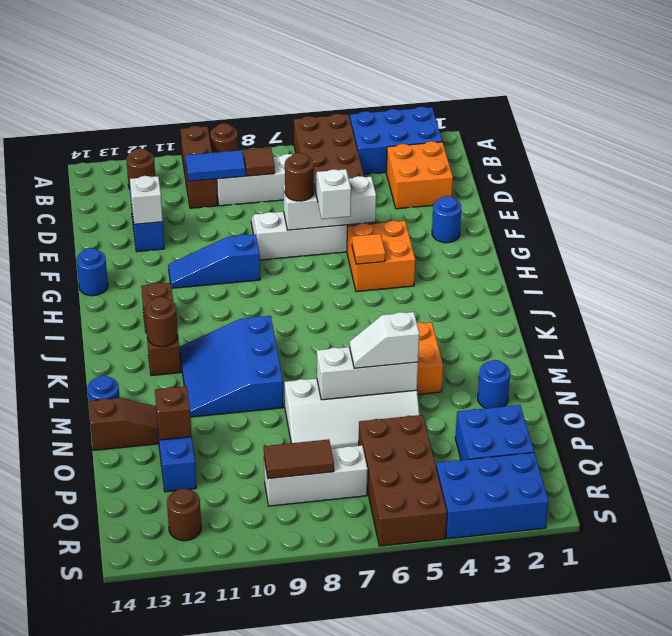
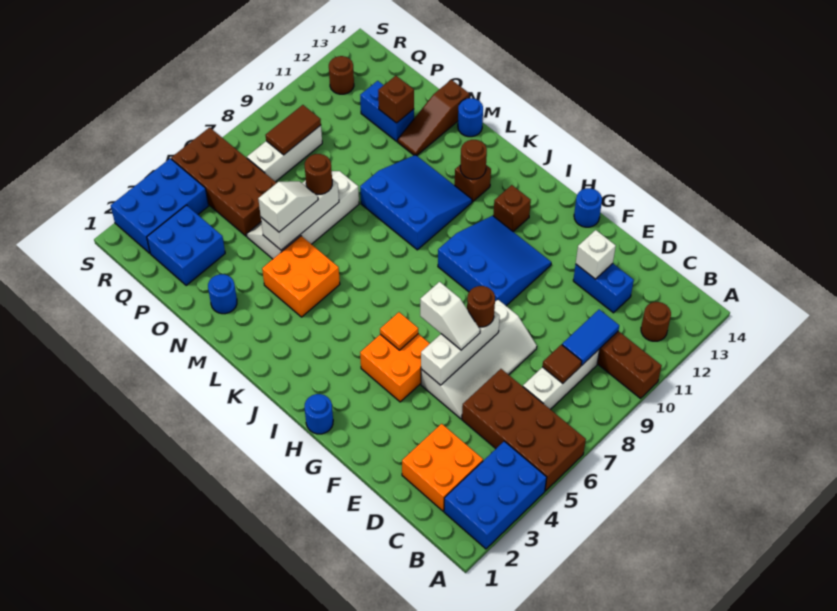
brown 1x1 round brick [210,123,238,153] -> brown 1x1 round brick moved to [305,154,332,194]
blue 1x1 round brick [432,196,461,243] -> blue 1x1 round brick moved to [305,394,333,434]
blue 1x3 slope [168,234,260,288] -> blue 3x3 slope [438,216,551,306]

